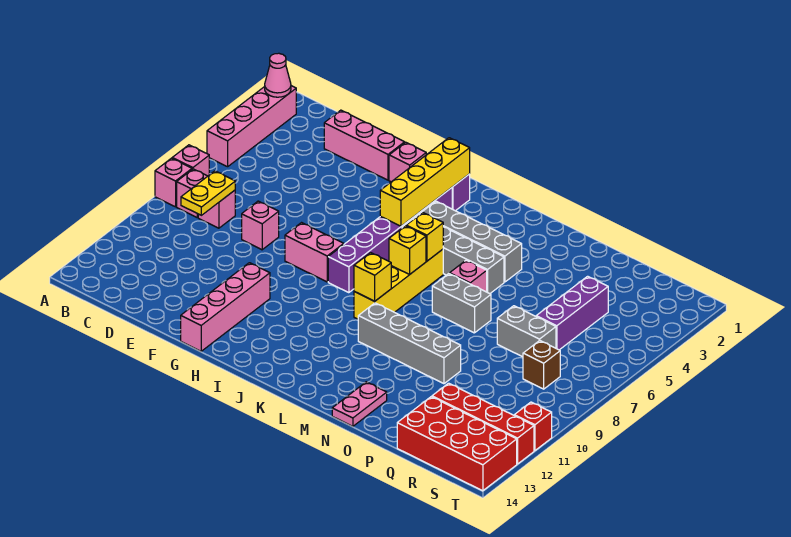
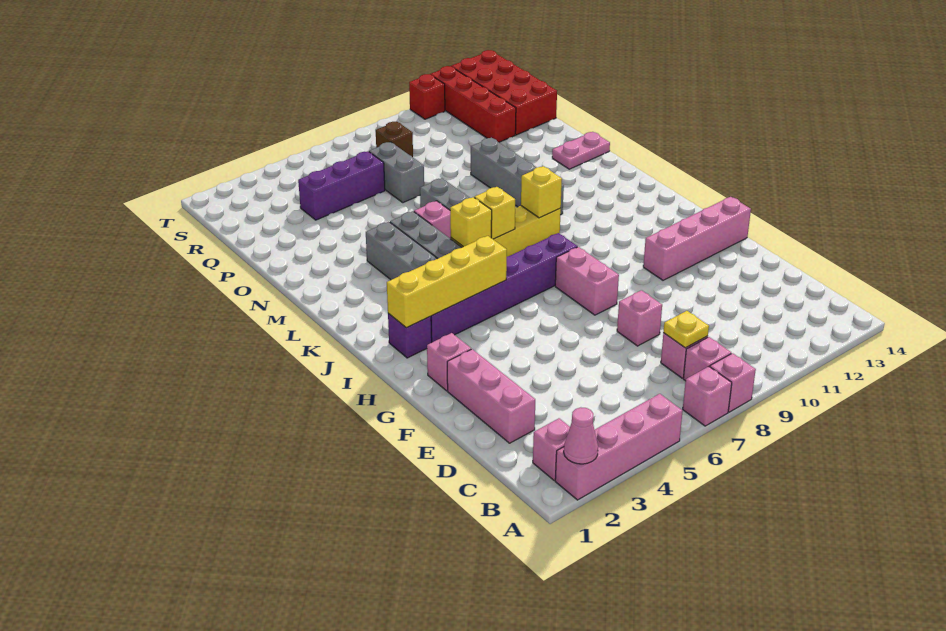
none -> pink 1x1 brick [533,418,570,480]
yellow 1x2 plate [181,171,235,215] -> yellow 1x1 plate [663,311,709,348]

